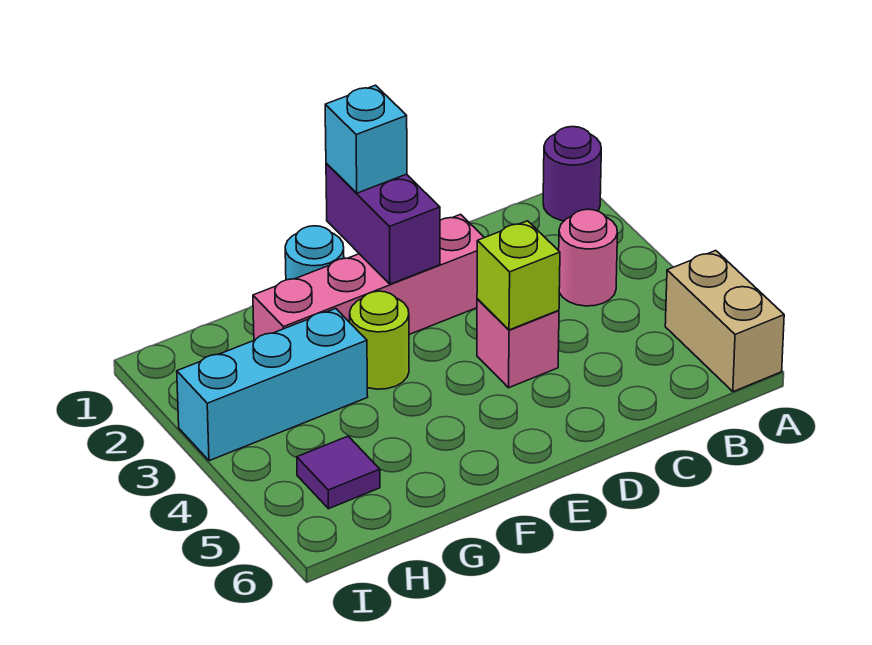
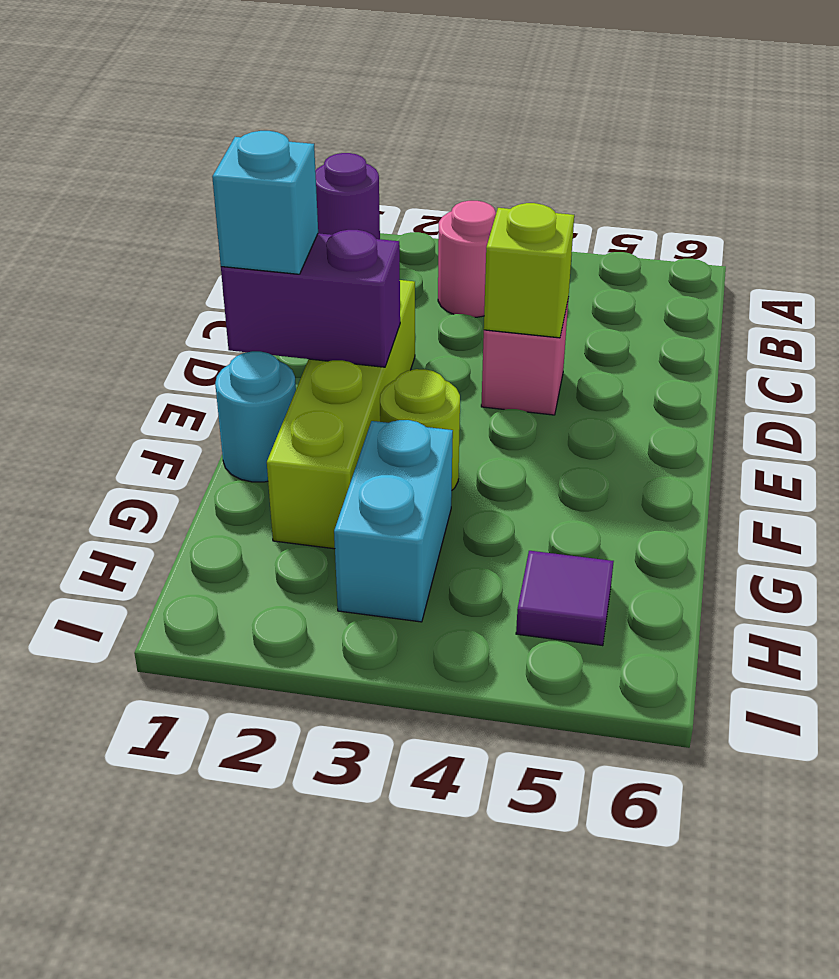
tan 1x2 brick [665,251,784,392] -> none
pink 1x4 brick [253,214,484,340] -> lime 1x4 brick [267,280,415,549]
cyan 1x3 brick [177,309,368,461] -> cyan 1x2 brick [334,420,453,622]

